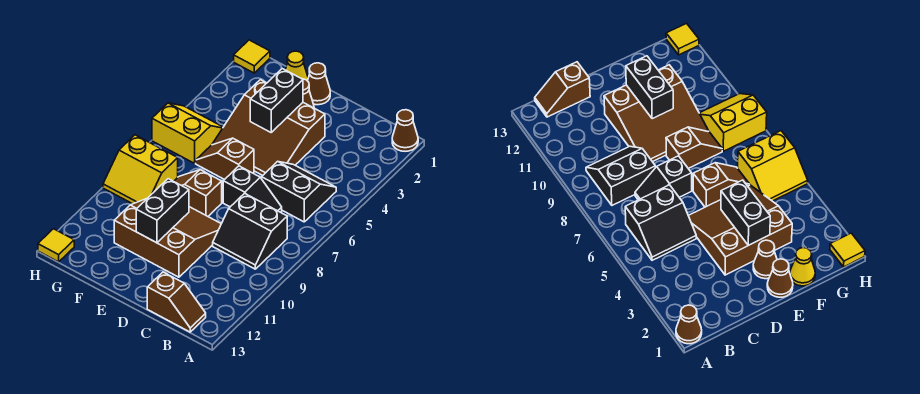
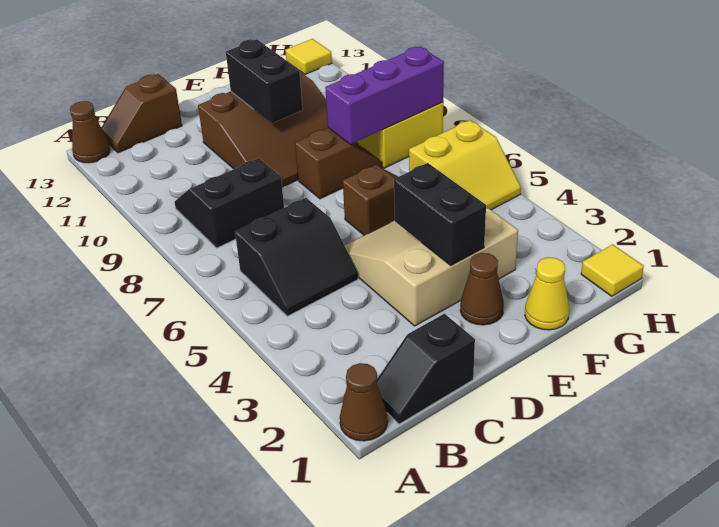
black 1x2 slope [223,166,282,212] -> black 1x2 slope moved to [377,314,475,424]
brown 3x3 slope [212,80,325,175] -> tan 3x3 slope [345,208,518,326]
brown 1x1 cone [308,63,330,105] -> brown 1x1 cone moved to [70,101,110,163]
none -> purple 1x3 brick [325,47,444,144]

